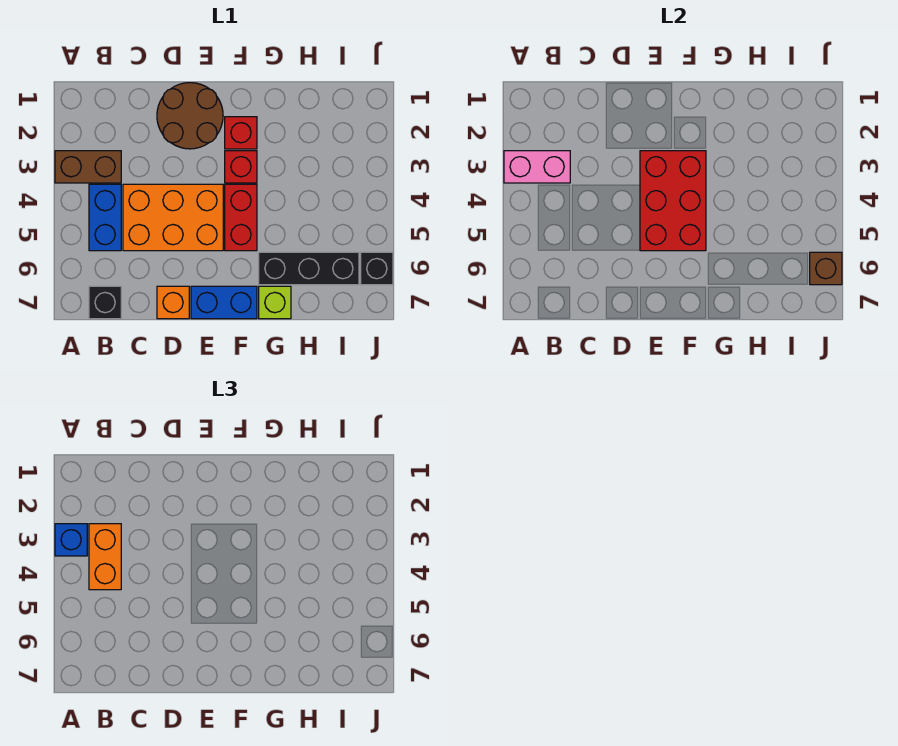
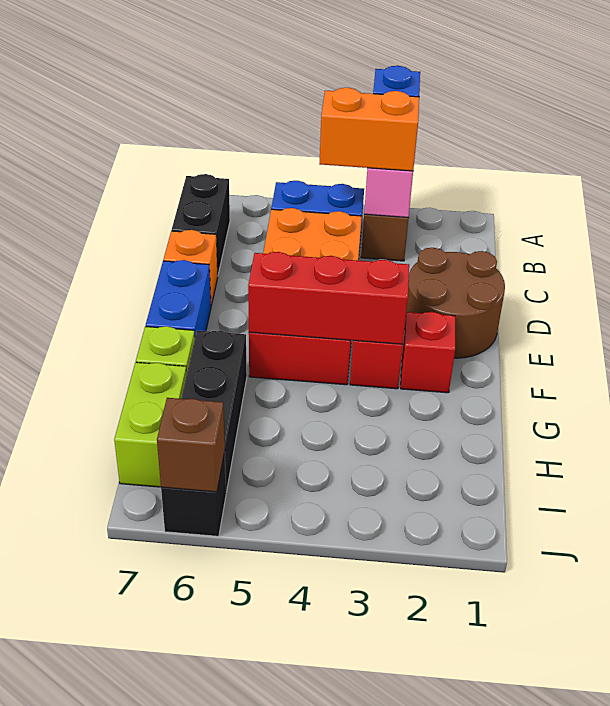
black 1x1 brick [89,286,121,319] -> black 1x2 brick [172,174,230,274]
red 2x3 brick [640,151,706,251] -> red 1x3 brick [248,252,409,345]
none -> lime 1x2 brick [114,362,186,487]

